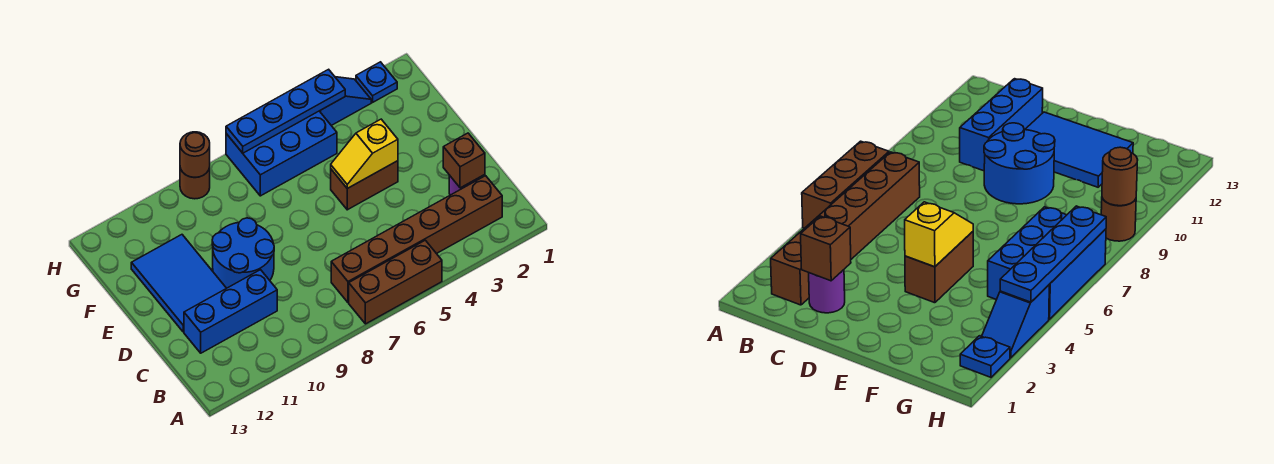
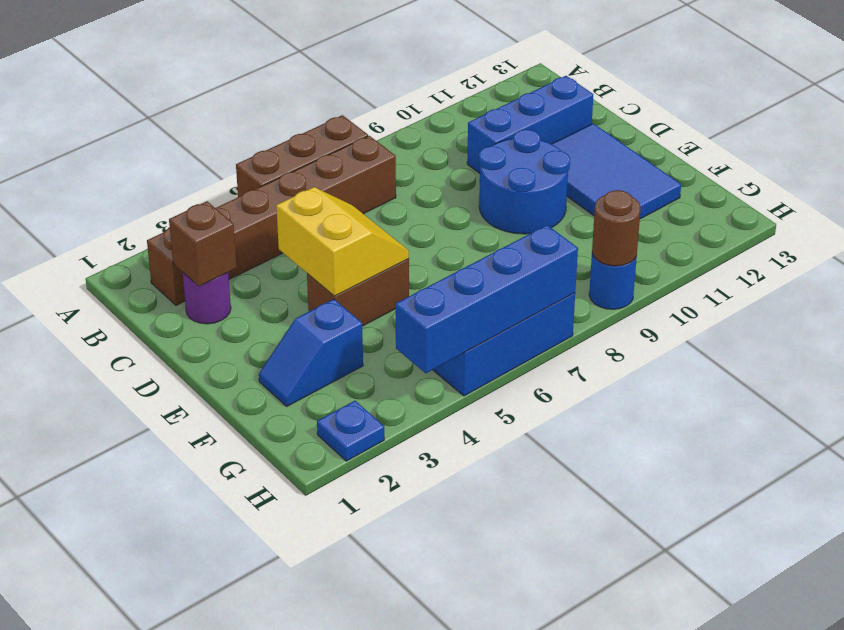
yellow 1x2 slope [331,119,398,188] -> yellow 2x2 slope [276,187,409,296]
blue 1x2 slope [320,77,371,126] -> blue 1x2 slope moved to [259,299,363,406]
blue 1x4 plate [226,69,345,153] -> blue 1x4 brick [395,225,578,373]
brown 1x1 round brick [180,168,210,199] -> blue 1x1 round brick [589,254,637,309]

